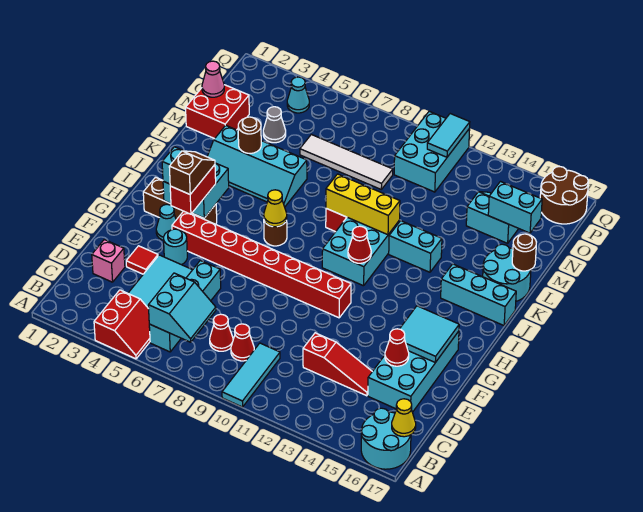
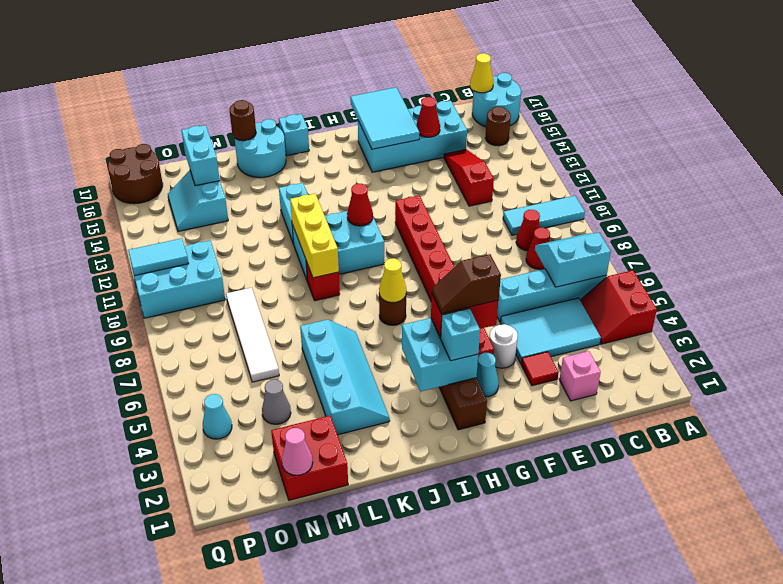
red 2x2 slope [94,290,150,359] -> red 2x2 slope turned to [580,270,657,344]
cyan 1x1 round brick [164,229,187,265] -> white 1x1 round brick [489,324,518,368]
cyan 2x2 tile [400,306,459,362] -> cyan 2x3 tile [350,87,419,149]
cyan 1x3 brick [441,264,516,325] -> cyan 1x1 brick [279,114,309,156]
brown 1x1 round brick [238,117,261,153] -> brown 1x1 round brick moved to [485,107,511,146]

